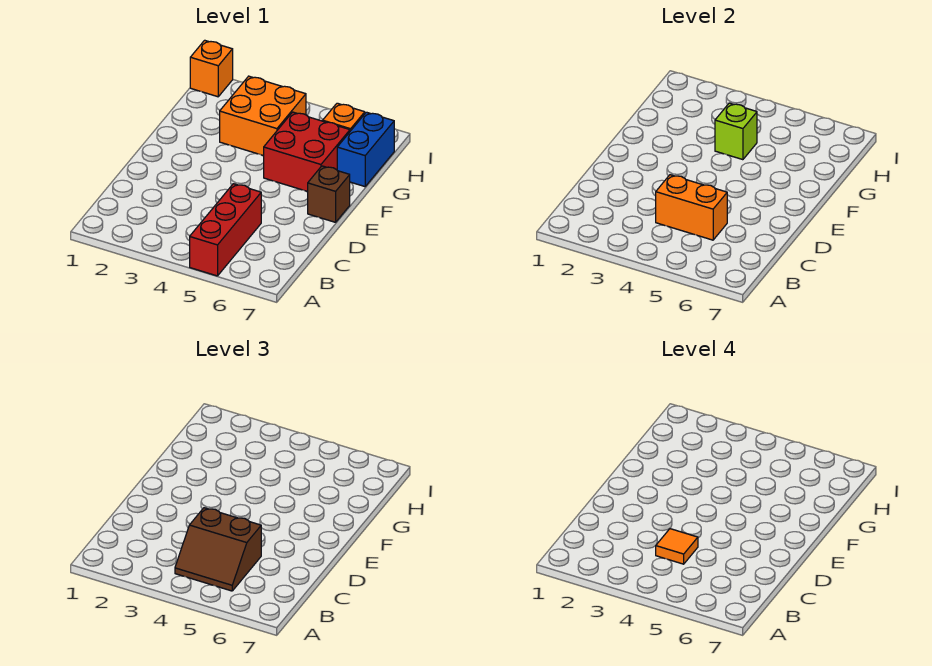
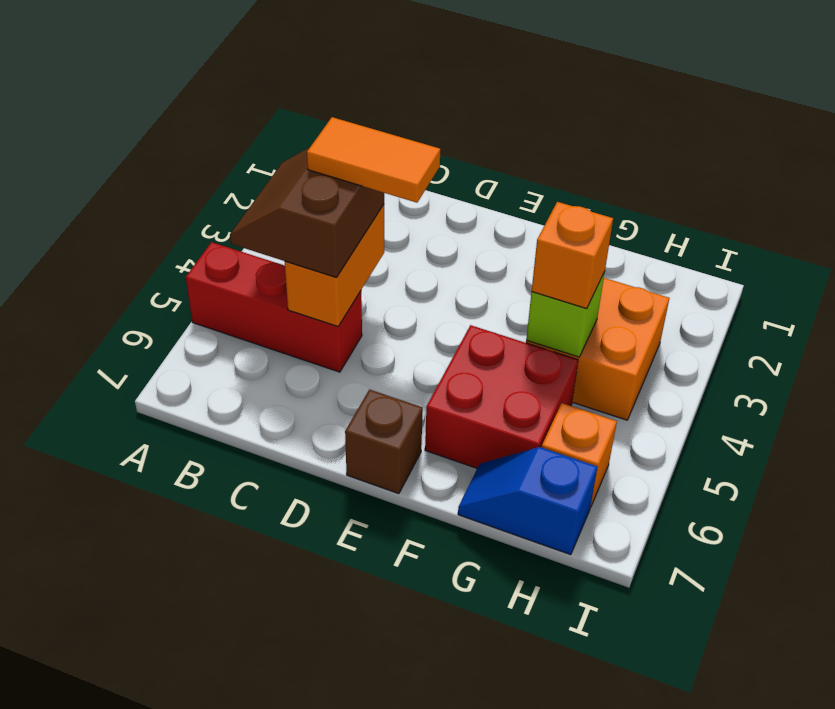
orange 1x1 tile [656,529,698,564] -> orange 1x2 tile [307,117,440,203]
blue 1x2 brick [337,112,394,187] -> blue 1x2 slope [458,447,597,555]
orange 1x1 brick [190,40,233,97] -> orange 1x1 brick moved to [532,202,613,309]

